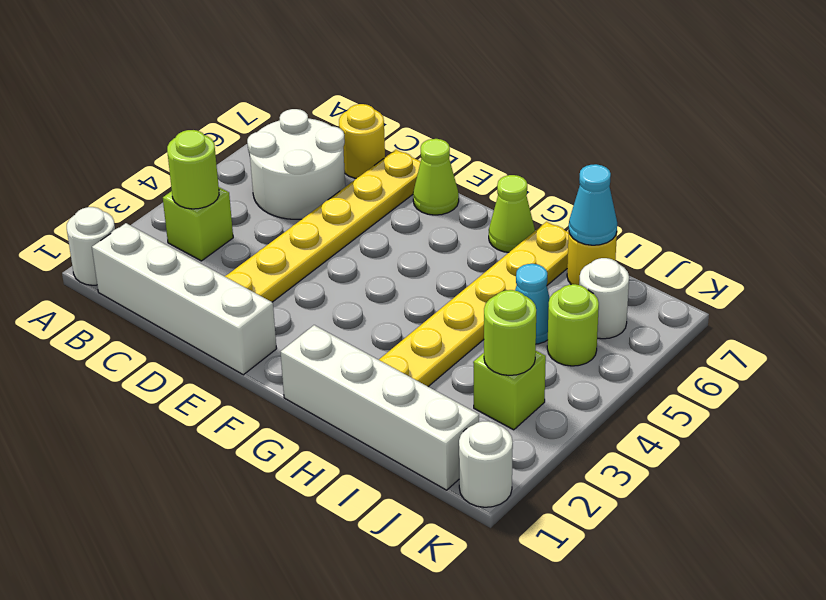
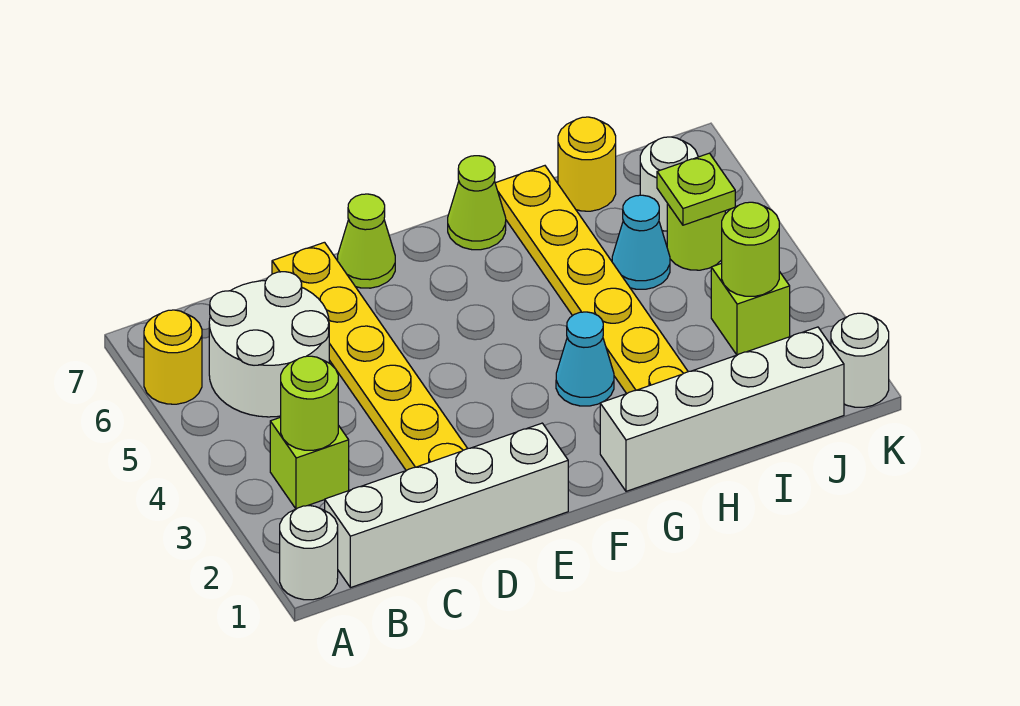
yellow 1x1 round brick [339,104,385,178] -> yellow 1x1 round brick moved to [144,310,202,404]
cyan 1x1 cone [569,164,617,245] -> cyan 1x1 cone moved to [556,312,614,406]
none -> lime 1x1 plate [657,153,735,225]

